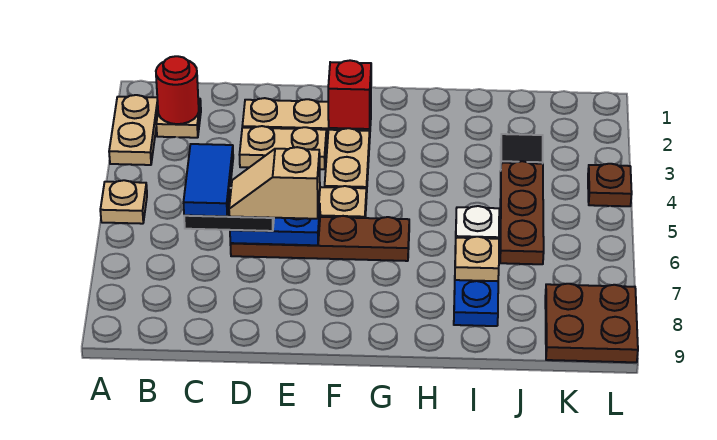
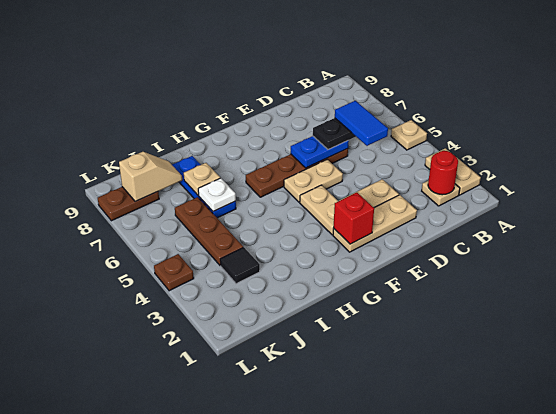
tan 1x2 slope [229,147,320,219] -> tan 1x2 slope moved to [119,152,182,202]
brown 2x2 plate [545,284,638,362] -> brown 1x2 plate [98,187,159,221]

